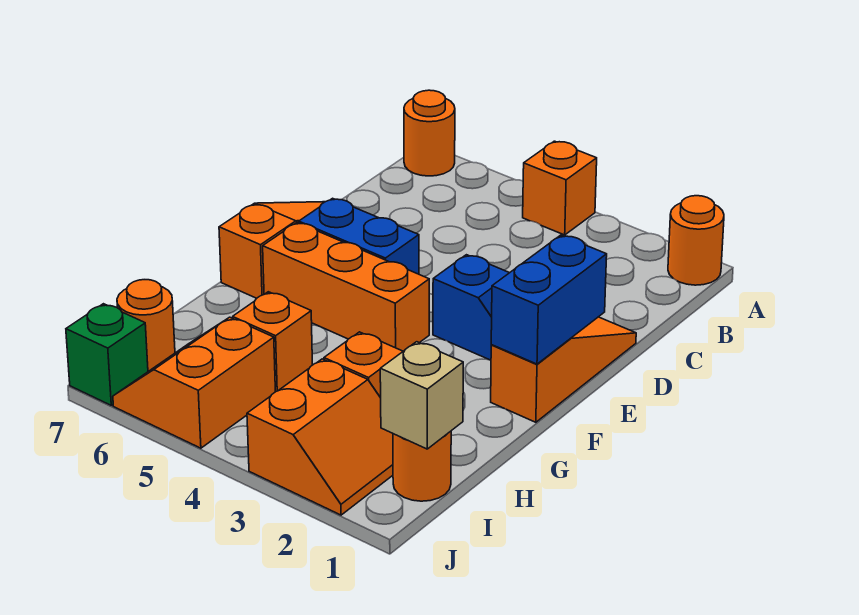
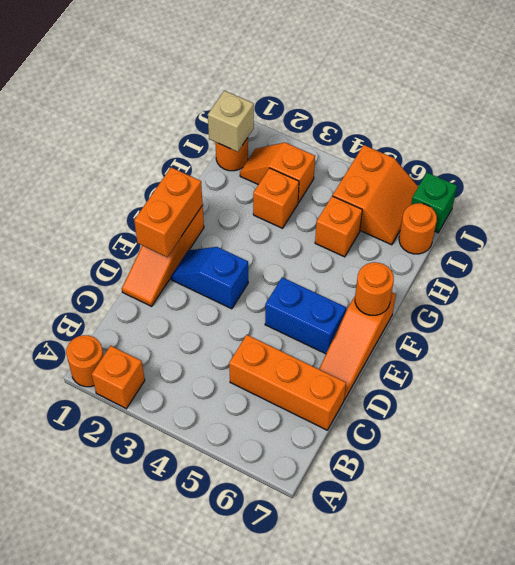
orange 1x1 brick [523,141,597,235] -> orange 1x1 brick moved to [92,346,145,409]
orange 1x1 round brick [404,90,455,176] -> orange 1x1 round brick moved to [355,262,394,315]
blue 1x2 brick [491,235,607,364] -> orange 1x2 brick [134,167,203,257]
orange 1x3 brick [263,223,429,351] -> orange 1x3 brick moved to [229,335,346,430]
orange 2x2 slope [247,359,393,515] -> orange 1x2 slope [240,142,315,203]

